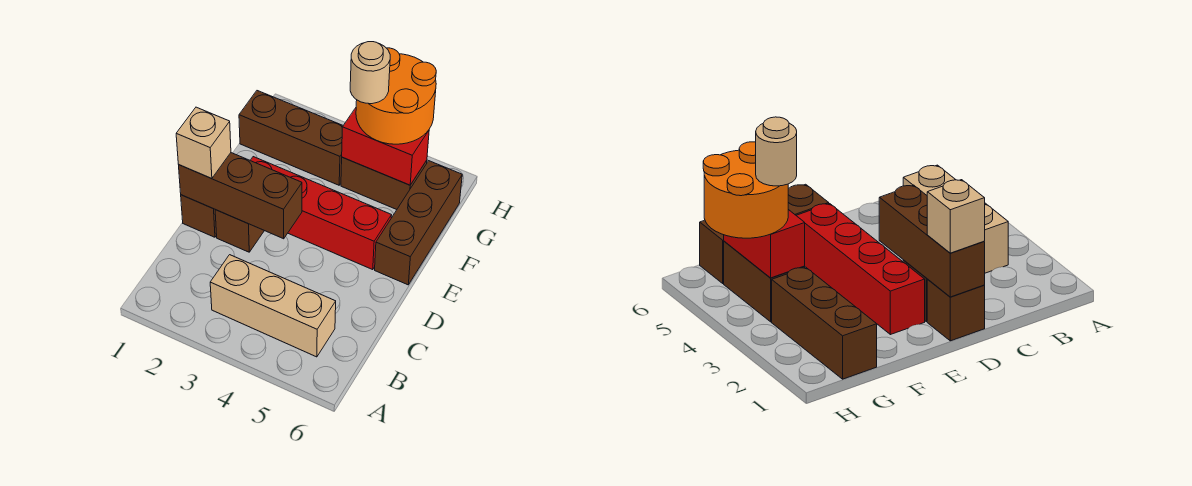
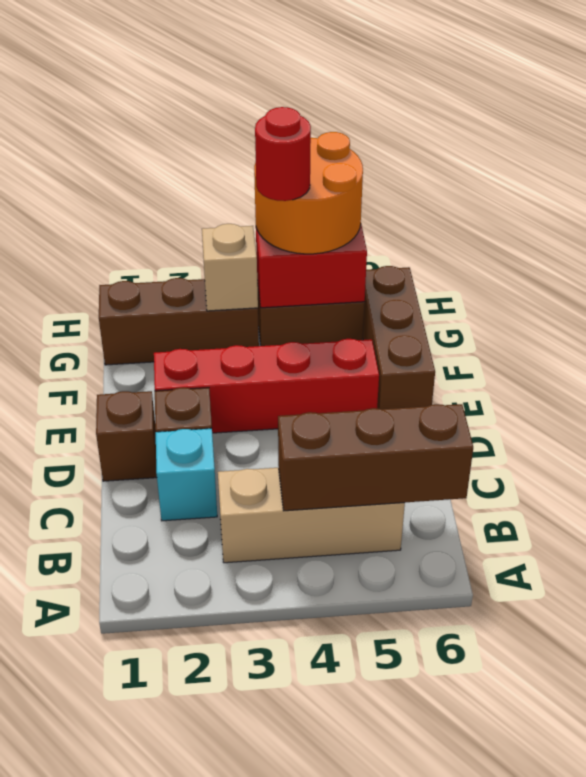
none -> cyan 1x1 brick [156,428,217,521]
brown 1x3 brick [179,153,302,239] -> brown 1x3 brick moved to [278,404,473,511]
tan 1x1 brick [176,107,231,179] -> tan 1x1 brick moved to [202,224,258,311]
tan 1x1 round brick [350,42,390,104] -> red 1x1 round brick [255,107,311,201]

